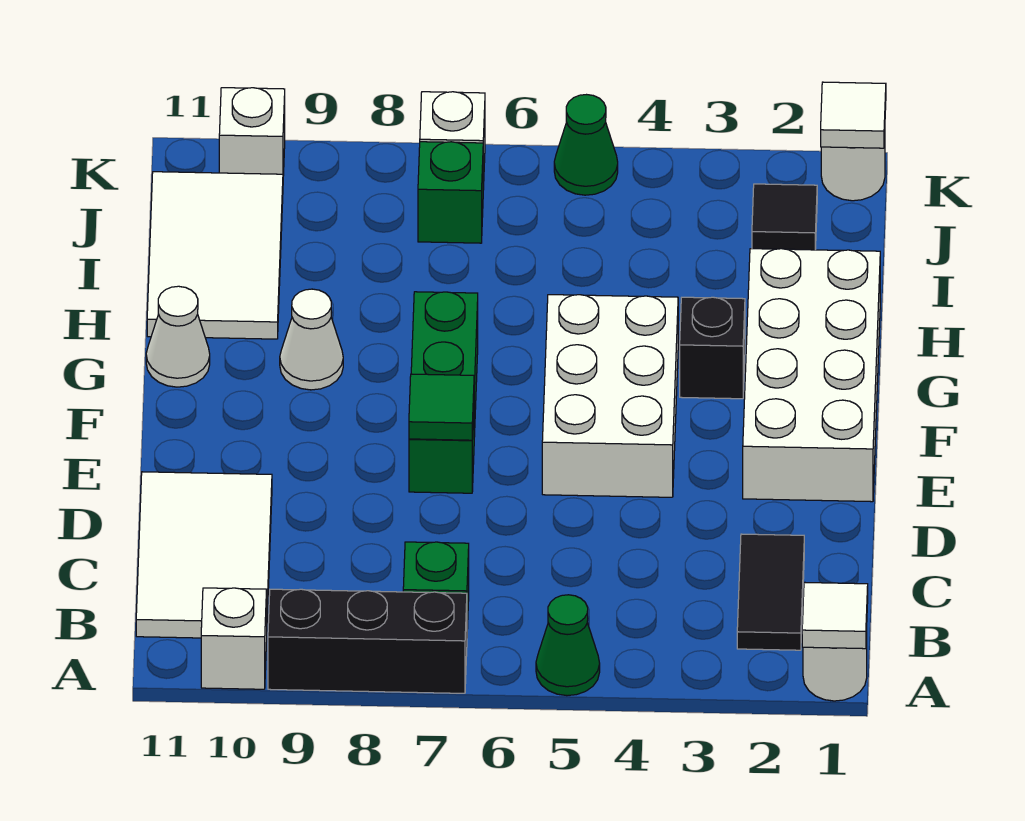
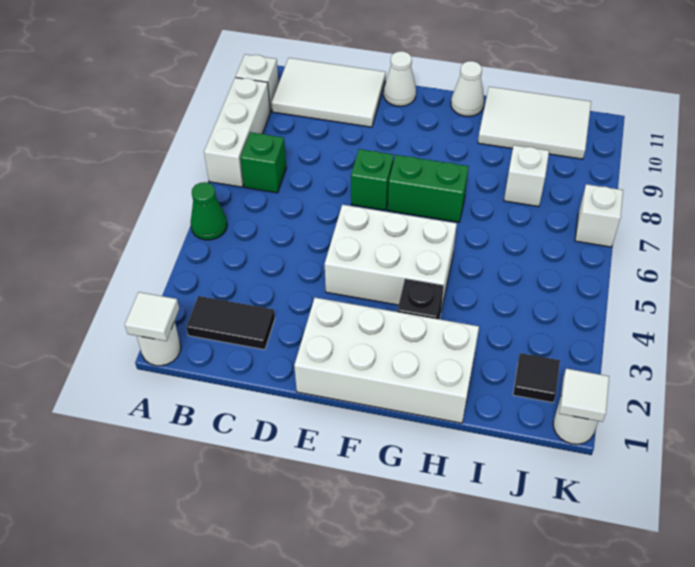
black 1x3 brick [268,589,467,693] -> white 1x3 brick [204,77,270,187]
green 1x1 tile [409,374,474,440] -> none
white 1x1 cone [280,289,343,390] -> white 1x1 cone moved to [384,51,416,106]
green 1x1 brick [418,142,483,243] -> none
green 1x1 cone [554,95,618,195] -> none
white 1x1 brick [219,88,285,176] -> white 1x1 brick moved to [504,145,549,207]

